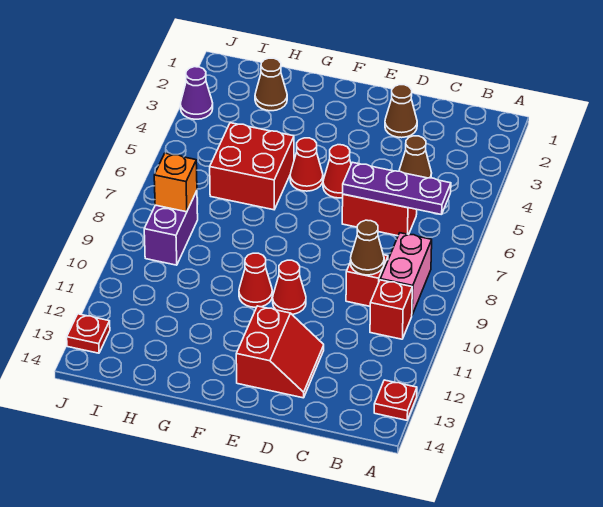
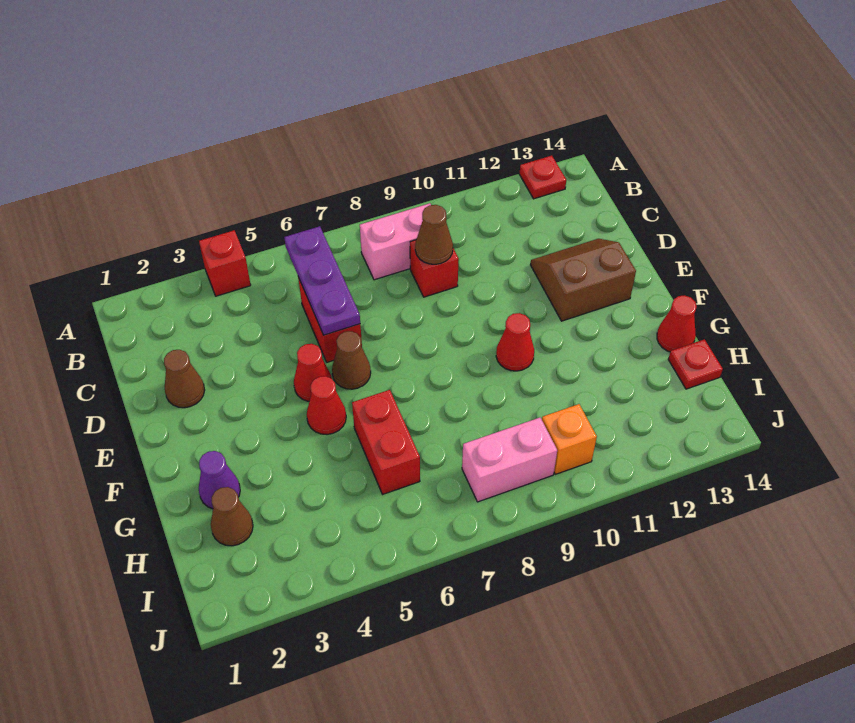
red 1x1 brick [370,280,412,339] -> red 1x1 brick moved to [199,230,251,296]
brown 1x1 cone [399,136,432,178] -> brown 1x1 cone moved to [332,331,371,389]
red 2x2 slope [236,306,324,398] -> brown 2x2 slope [531,239,636,321]
red 1x1 cone [273,260,306,314] -> red 1x1 cone moved to [657,295,697,352]
red 2x2 brick [210,123,294,210] -> red 1x2 brick [352,390,420,494]
purple 1x2 brick [144,191,198,265] -> pink 1x2 brick [462,418,557,502]
orange 1x1 brick [154,153,197,212] -> orange 1x1 brick moved to [542,404,597,474]
purple 1x1 cone [180,67,213,119] -> purple 1x1 cone moved to [199,451,240,509]
red 1x1 plate [67,314,110,353] -> red 1x1 plate moved to [668,339,723,389]

